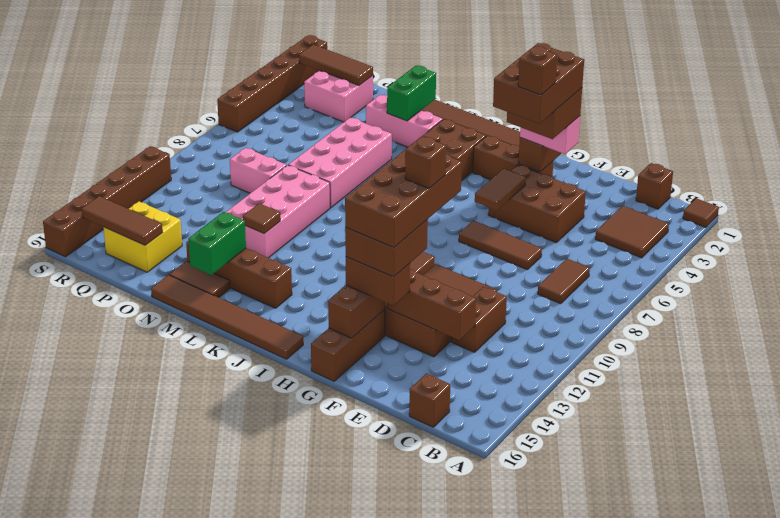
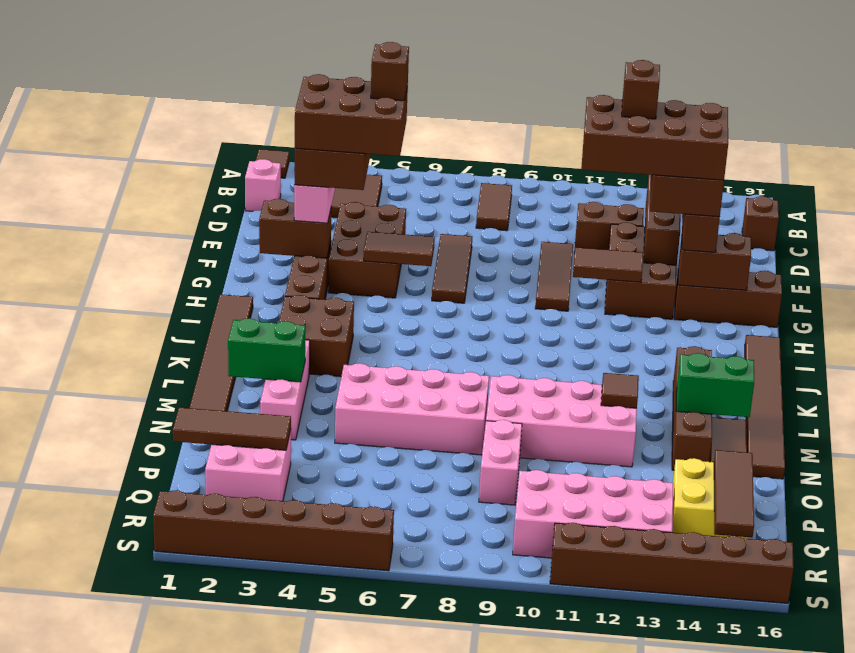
brown 1x1 brick [636,163,673,209] -> pink 1x1 brick [245,159,281,211]
brown 1x2 tile [538,258,590,304] -> brown 1x2 tile turned to [476,183,512,231]
brown 1x3 tile [299,44,373,85] -> brown 1x3 tile turned to [173,407,291,450]
none -> pink 2x4 brick [513,470,673,558]

